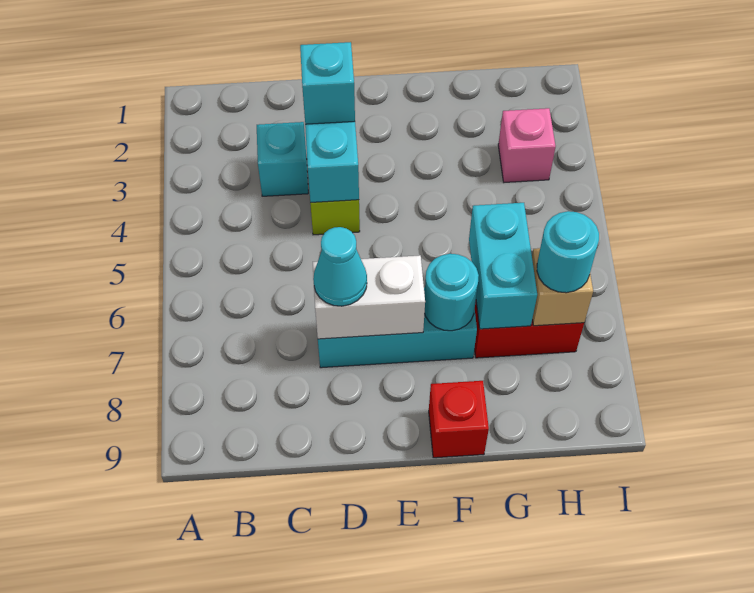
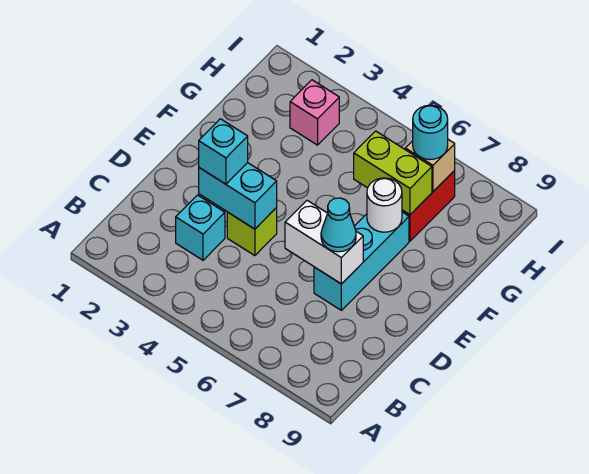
white 1x2 brick [313,255,425,339] -> white 1x2 brick turned to [285,200,363,284]
cyan 1x1 round brick [425,254,479,331] -> white 1x1 round brick [367,178,402,232]
red 1x1 brick [429,381,489,458] -> none
cyan 1x2 brick [469,203,537,329] -> lime 1x2 brick [354,131,432,215]

